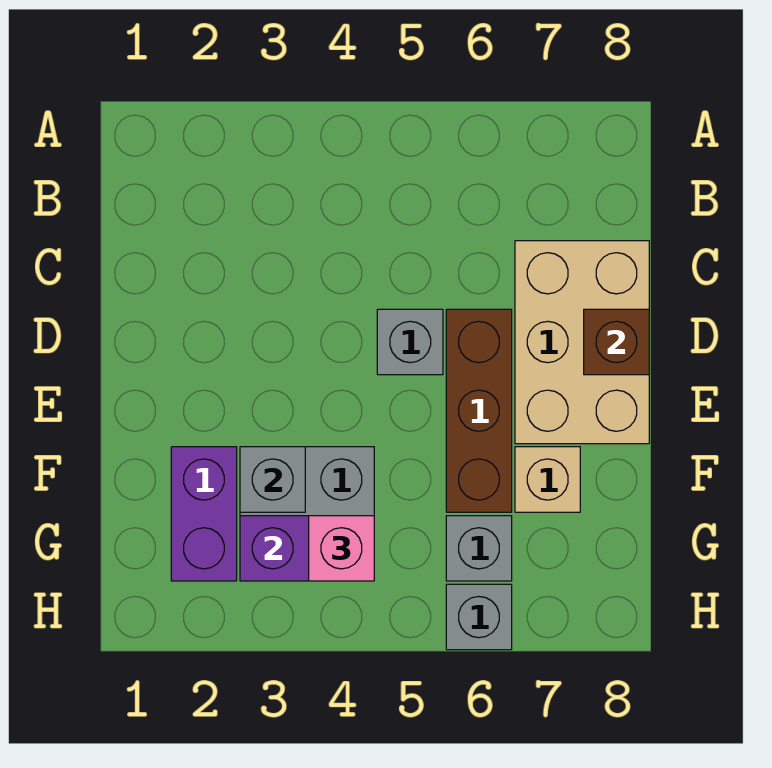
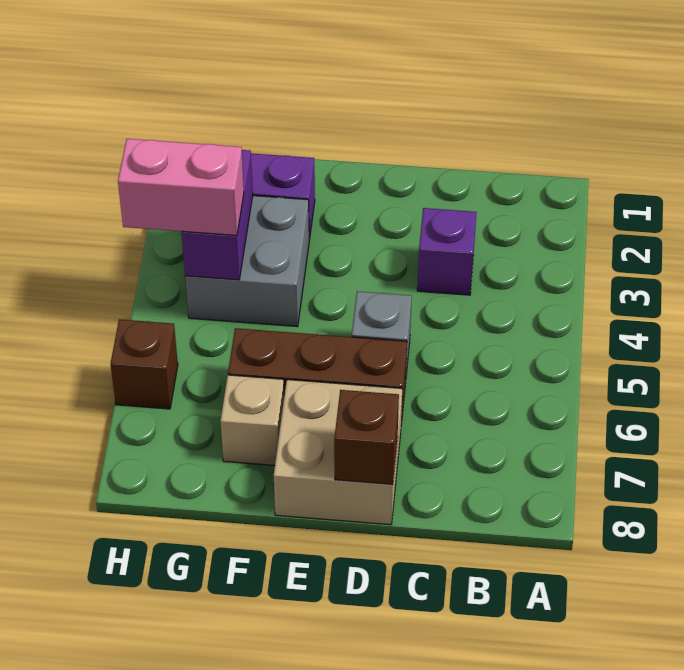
none -> purple 1x1 brick [417,208,477,295]
tan 2x3 brick [515,241,649,444] -> tan 2x2 brick [274,380,402,525]
grey 1x1 brick [240,447,305,512] -> none
pink 1x1 brick [309,516,374,581] -> pink 1x2 brick [118,139,244,235]
grey 1x1 brick [446,516,512,581] -> none
grey 1x1 brick [446,584,512,650] -> brown 1x1 brick [110,319,178,409]

